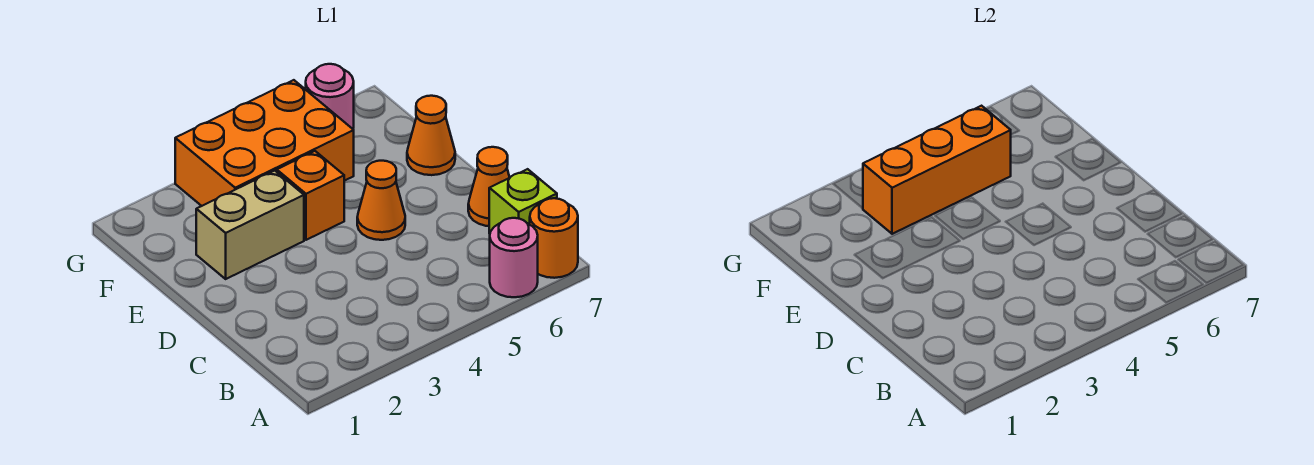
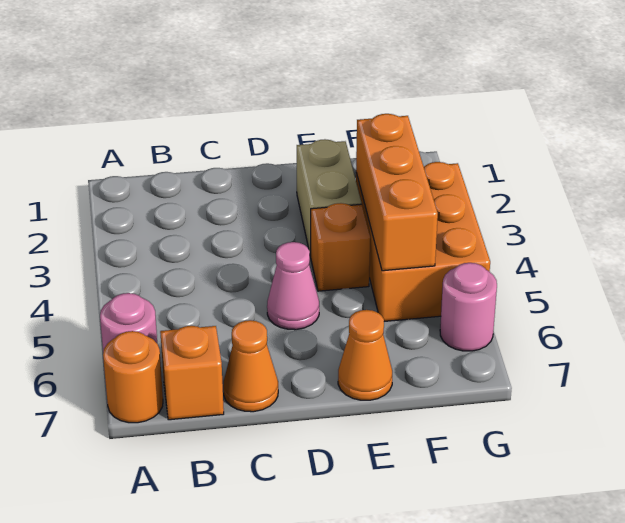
lime 1x1 brick [489,169,557,234] -> orange 1x1 brick [160,326,224,420]
orange 1x1 cone [357,161,405,240] -> pink 1x1 cone [267,242,319,330]

